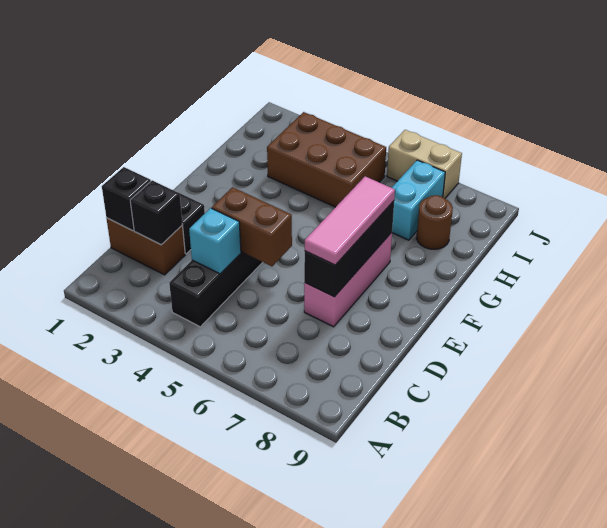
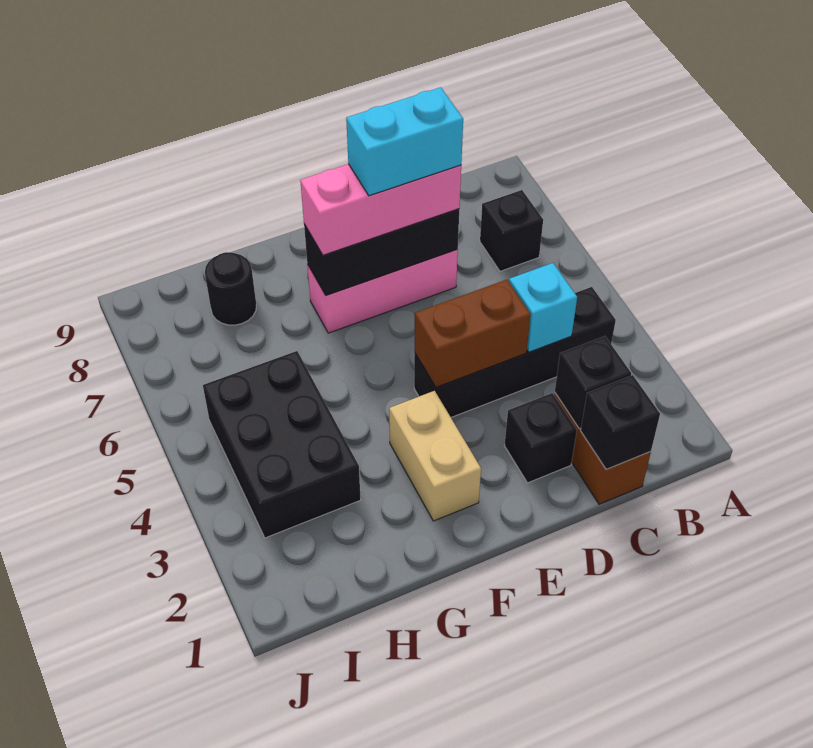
none -> black 1x1 brick [480,190,543,271]
brown 1x2 brick [212,187,292,266] -> brown 1x2 brick turned to [415,280,531,387]
pink 1x3 tile [305,176,395,265] -> pink 1x3 brick [300,164,461,255]
brown 2x3 brick [267,112,386,207] -> black 2x3 brick [203,351,361,538]
cyan 1x2 brick [392,160,445,240] -> cyan 1x2 brick moved to [346,87,463,196]
brown 1x1 round brick [417,195,453,249] -> black 1x1 round brick [205,252,256,325]
tan 1x2 brick [387,130,462,198] -> tan 1x2 brick moved to [389,391,481,521]

